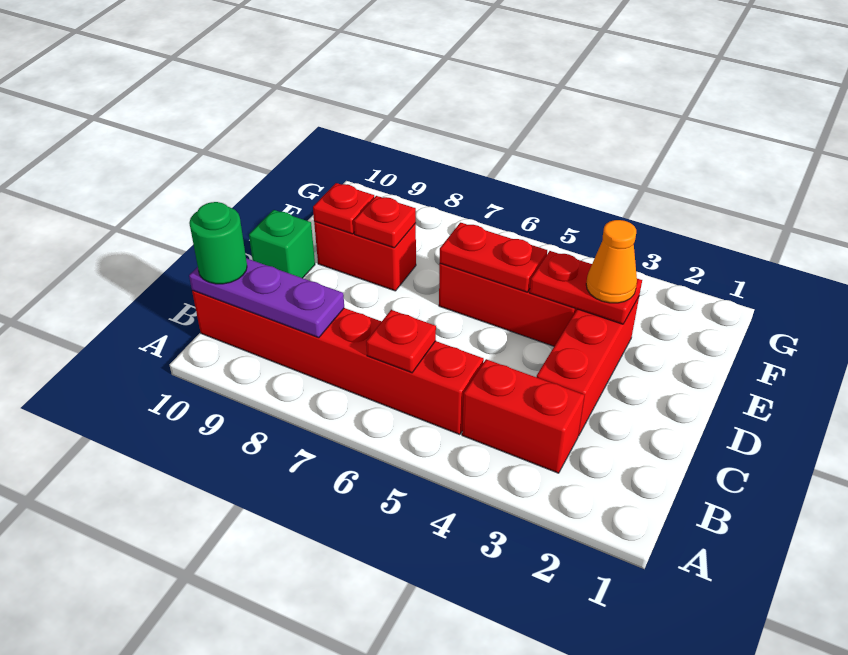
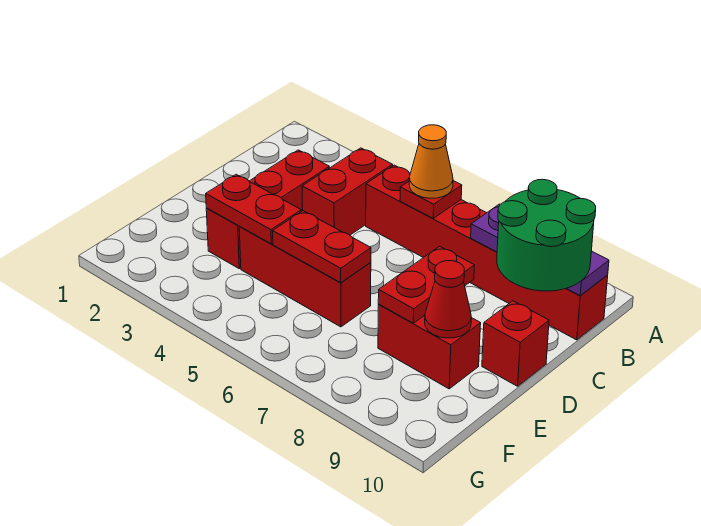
red 1x2 brick [462,359,584,473] -> red 1x2 brick turned to [302,148,393,235]
green 1x1 round brick [189,202,247,284] -> green 2x2 round brick [497,179,596,291]
green 1x1 brick [249,210,315,278] -> red 1x1 brick [482,301,549,386]
orange 1x1 cone [586,220,637,303] -> orange 1x1 cone moved to [409,125,453,198]
red 1x1 plate [354,196,416,248] -> red 1x2 plate [378,246,474,323]
red 1x1 plate [313,183,374,234] -> red 1x1 cone [425,261,471,338]

